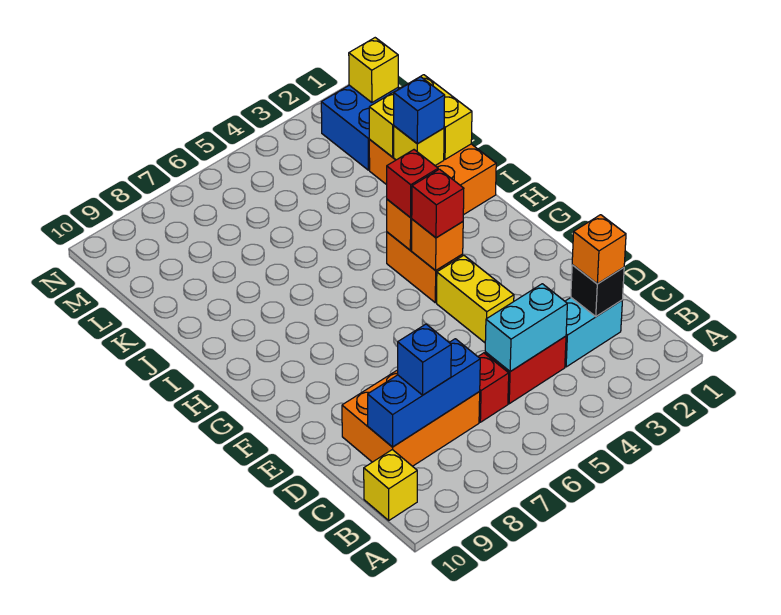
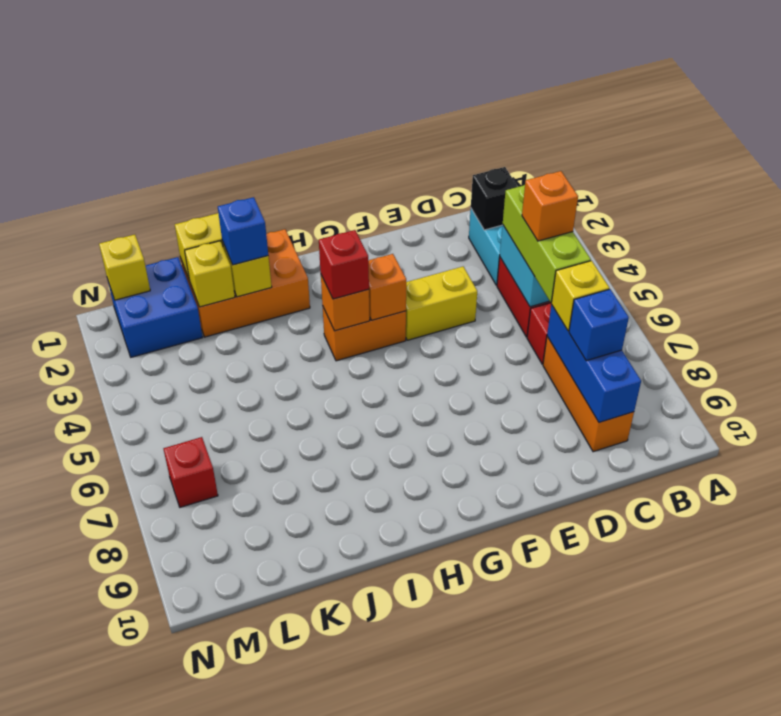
yellow 1x1 brick [364,450,417,520] -> yellow 1x1 brick moved to [551,261,609,331]
orange 1x1 brick [572,215,626,284] -> orange 1x1 brick moved to [522,171,578,241]
none -> lime 1x3 brick [503,185,591,302]
orange 2x3 brick [342,370,480,466] -> orange 1x3 brick [543,337,634,452]
red 1x1 brick [411,169,464,238] -> red 1x1 brick moved to [163,437,218,507]

